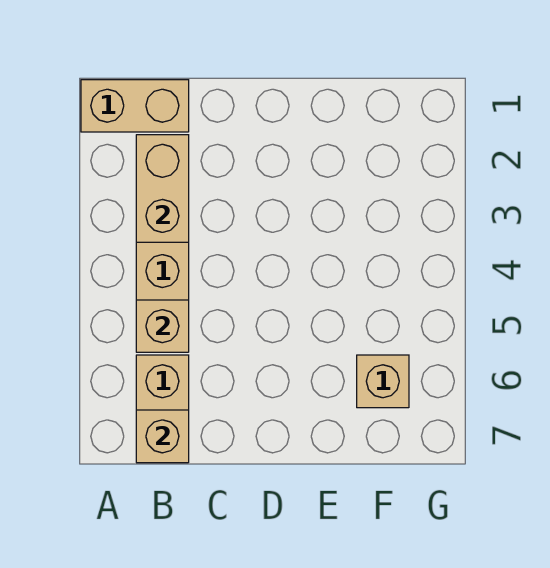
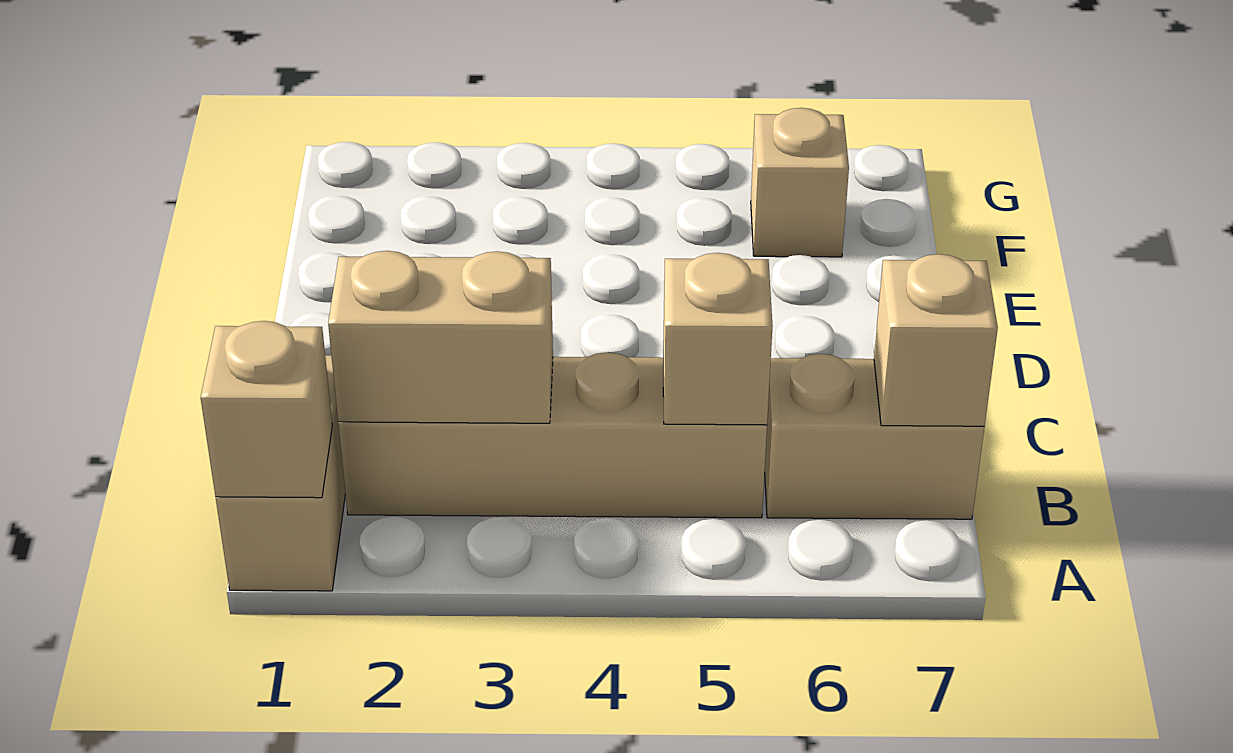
none -> tan 1x1 brick [200,321,332,498]

